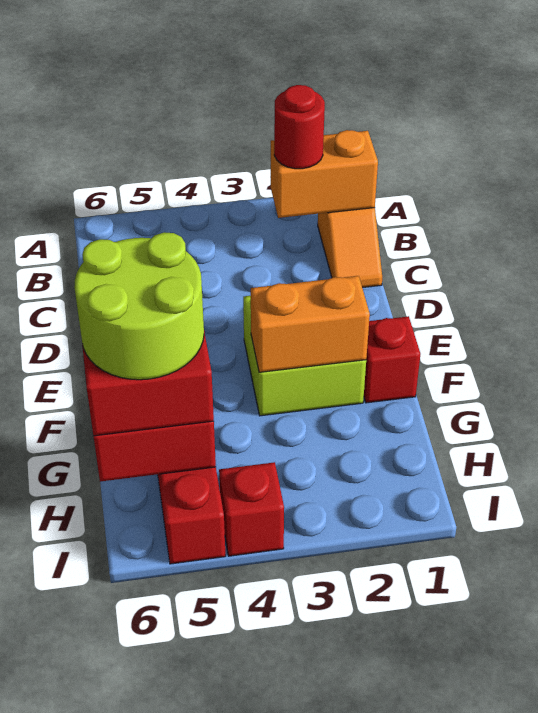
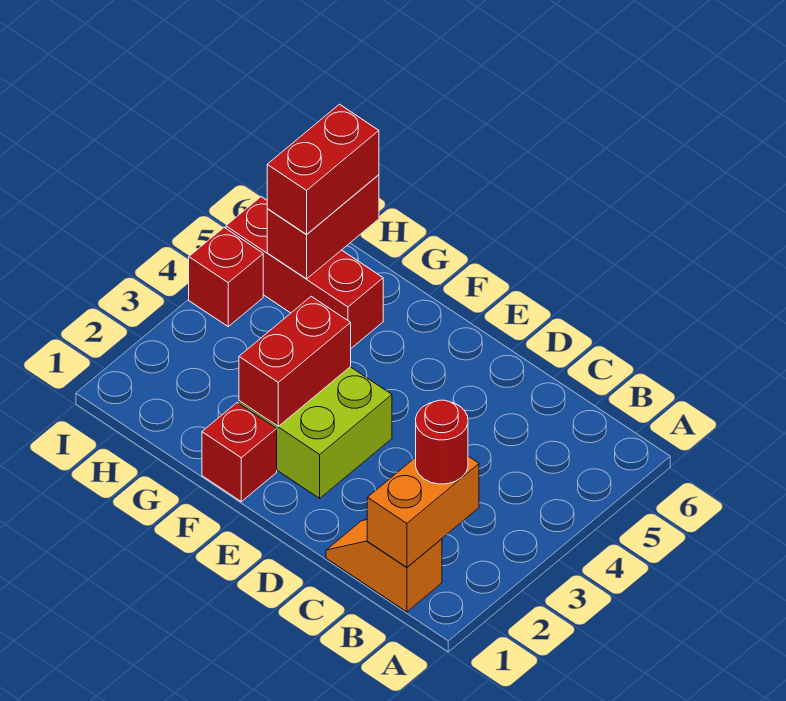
orange 1x2 brick [251,276,370,372] -> red 1x2 brick [239,296,351,426]
lime 2x2 round brick [74,232,204,380] -> none

